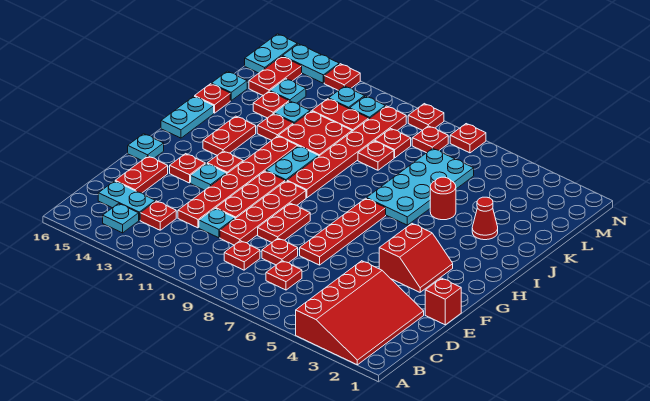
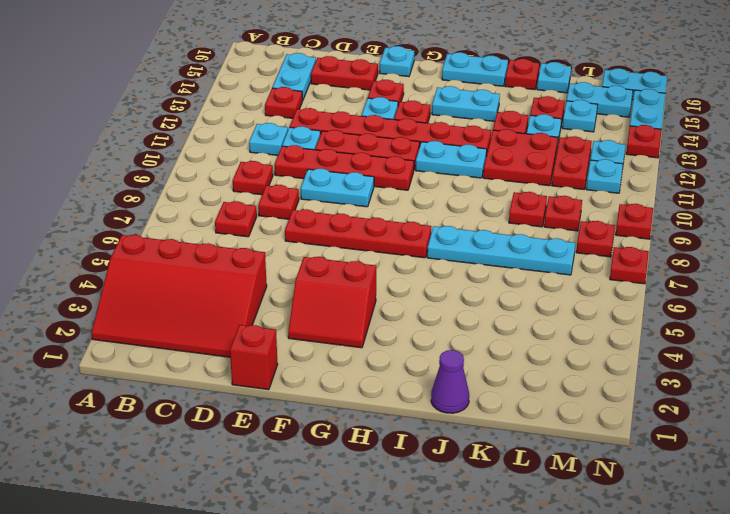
cyan 1x1 plate [103,203,139,233] -> cyan 1x1 plate moved to [249,123,288,155]
red 1x2 plate [258,203,310,242] -> cyan 1x2 plate [301,169,374,207]
red 1x6 plate [287,106,406,198] -> none
red 1x2 plate [203,116,256,155] -> cyan 1x2 plate [432,86,500,121]
cyan 2x4 plate [367,148,474,225] -> cyan 1x4 plate [427,226,575,275]
none -> purple 1x1 cone [431,350,469,413]
red 1x1 cone [472,197,498,240] -> none
red 1x1 round brick [430,177,456,220] -> none
red 1x2 plate [249,56,302,95] -> cyan 1x2 plate [567,82,633,117]

